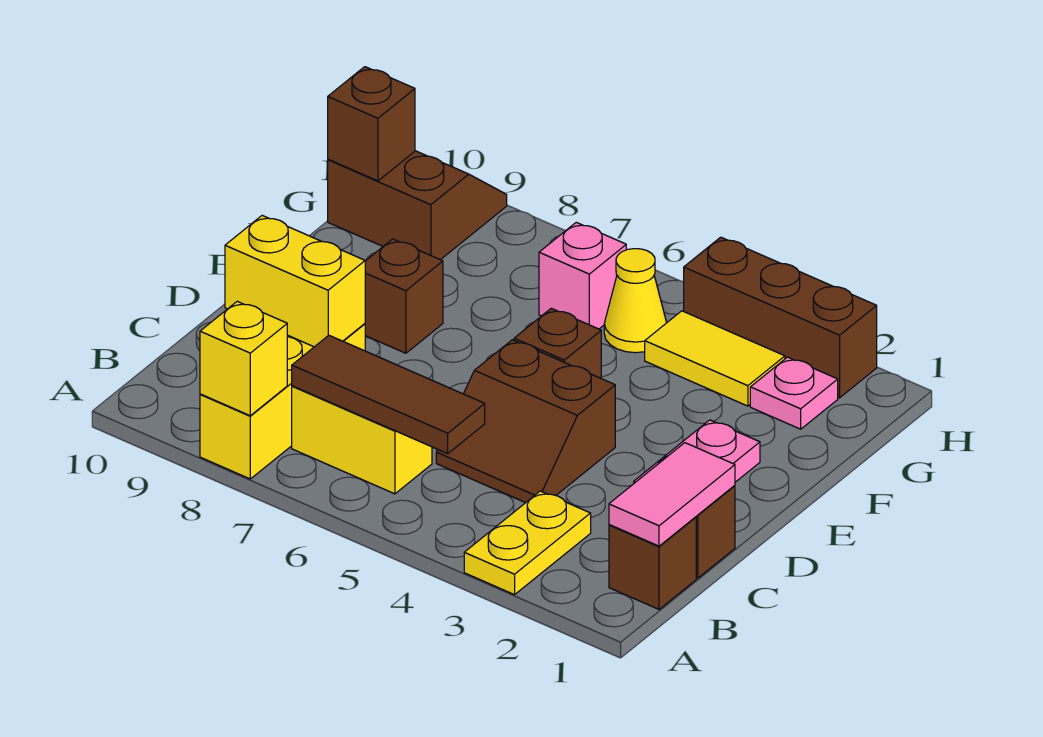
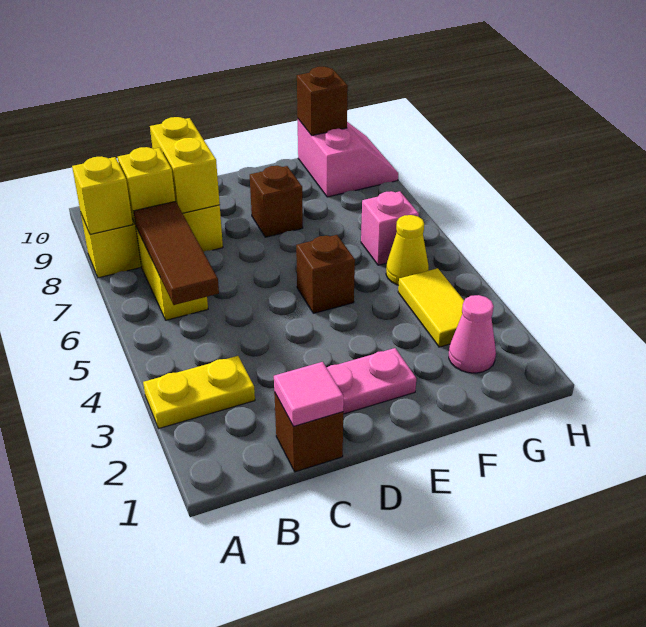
brown 1x1 brick [609,517,696,609] -> none
pink 1x2 tile [609,443,735,546] -> pink 1x1 tile [274,362,344,426]
none -> yellow 1x1 brick [118,147,175,223]
brown 2x2 slope [436,340,615,503] -> none
pink 1x1 plate [750,357,838,429] -> pink 1x1 cone [449,295,496,373]
brown 2x2 slope [328,151,507,260] -> pink 2x2 slope [298,119,398,197]
brown 1x3 brick [684,237,877,398] -> none

